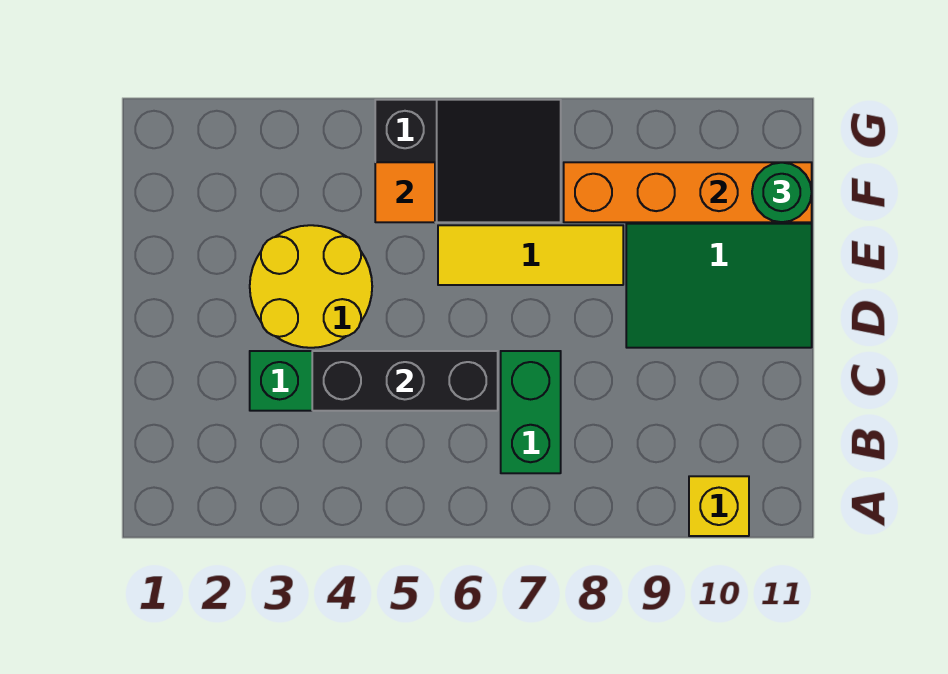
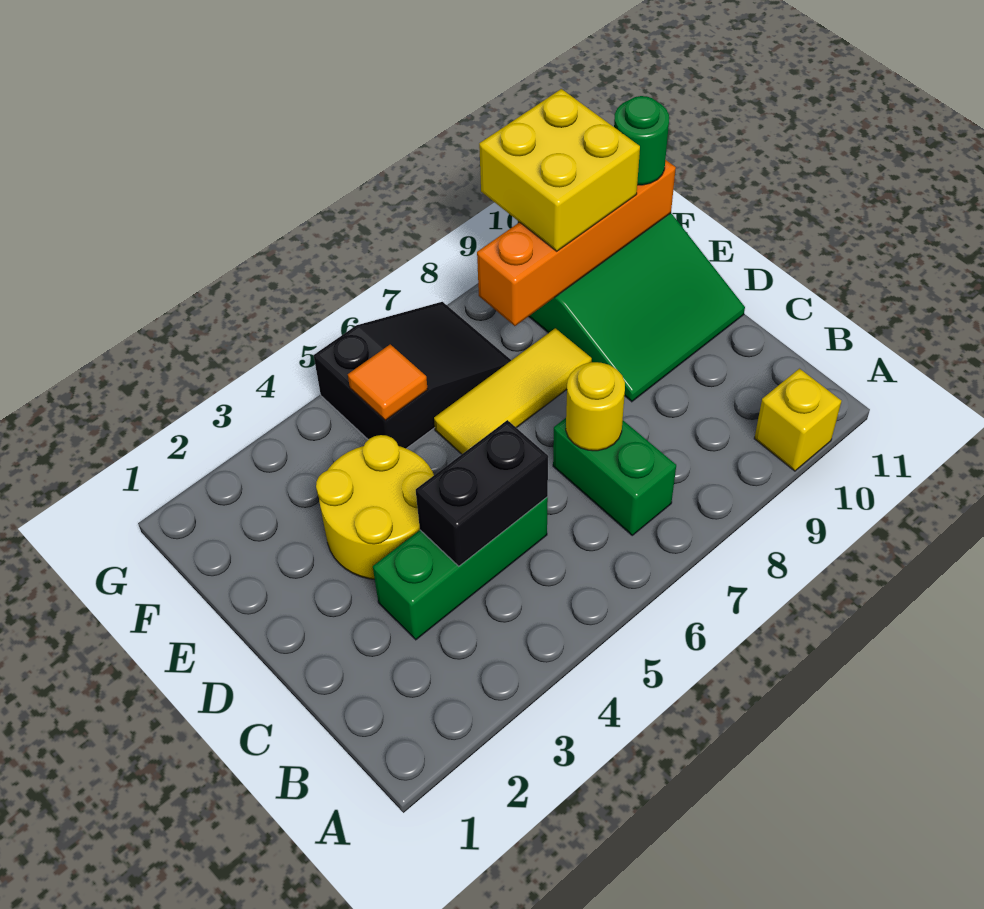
black 1x3 brick [312,351,498,411] -> black 1x2 brick [416,420,548,566]
none -> yellow 1x1 round brick [566,362,625,451]
none -> yellow 2x2 brick [479,89,640,251]

